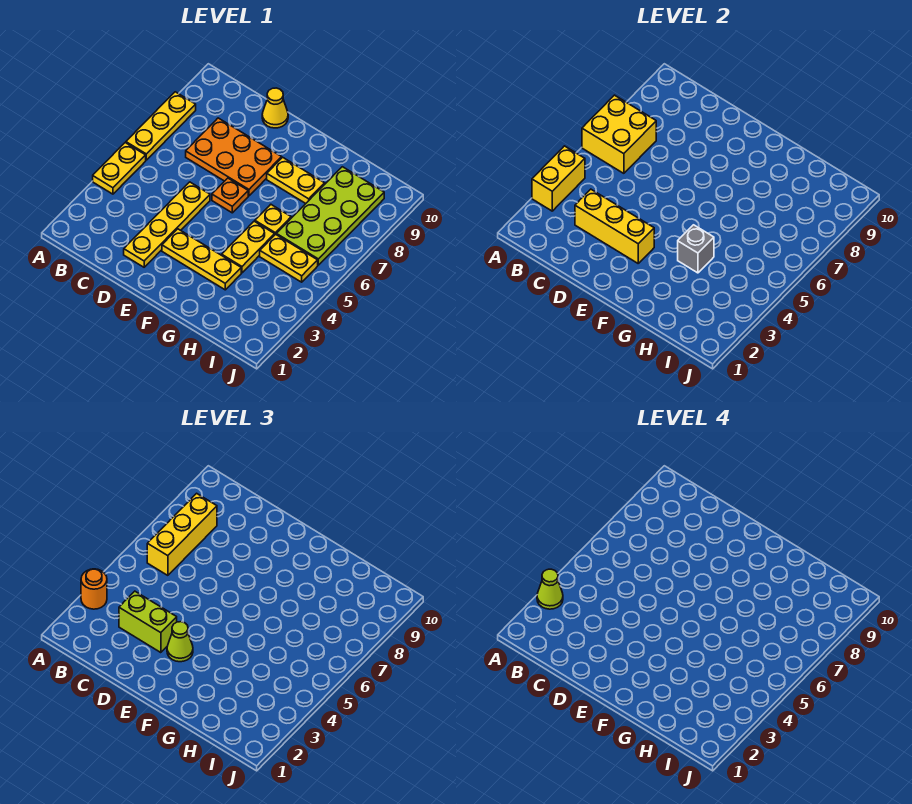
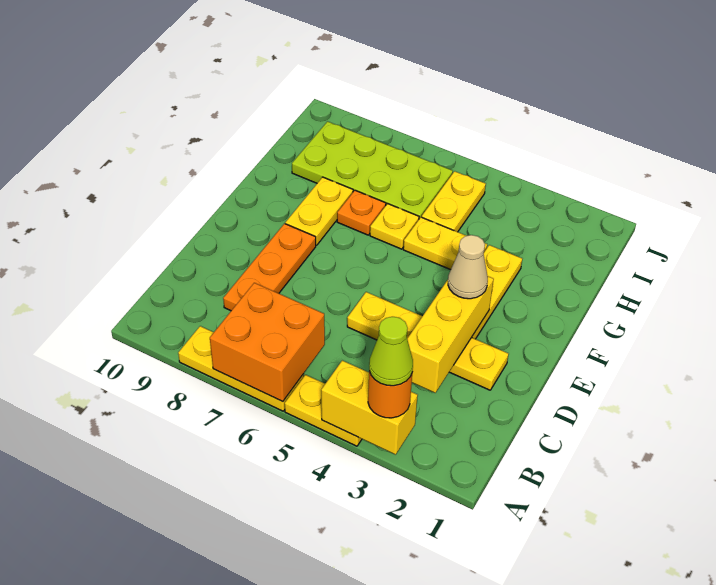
yellow 2x2 brick [582,95,656,173] -> orange 2x2 brick [210,283,325,402]
yellow 1x3 brick [147,493,217,575] -> none
lime 1x2 brick [119,591,177,653] -> none
orange 2x3 plate [186,118,282,196] -> orange 1x3 plate [223,224,316,311]
yellow 1x1 cone [262,88,288,128] -> none
lime 1x1 cone [167,622,193,662] -> tan 1x1 cone [448,235,488,299]
orange 1x1 plate [212,178,248,213] -> orange 1x1 plate moved to [337,190,386,235]
grey 1x1 brick [678,225,714,273] -> none

